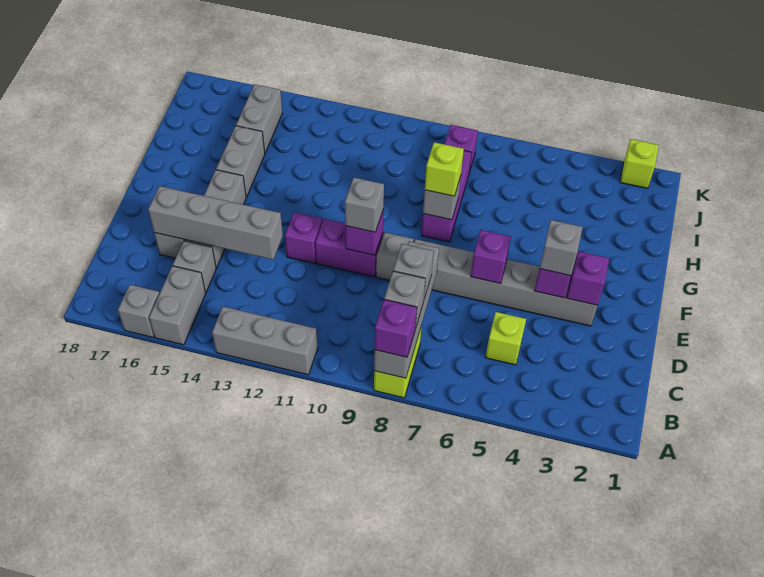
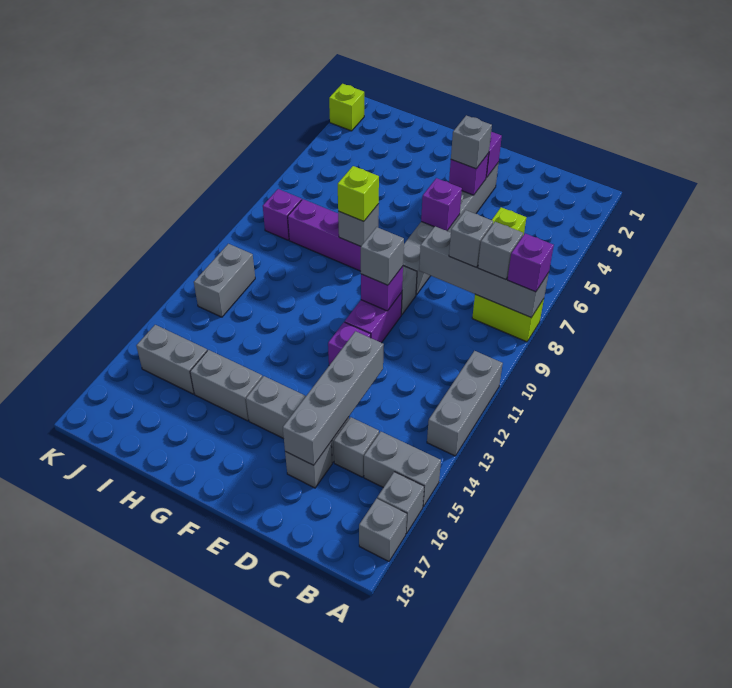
none -> grey 1x1 brick [359,499,407,561]
none -> grey 1x2 brick [194,244,255,317]

